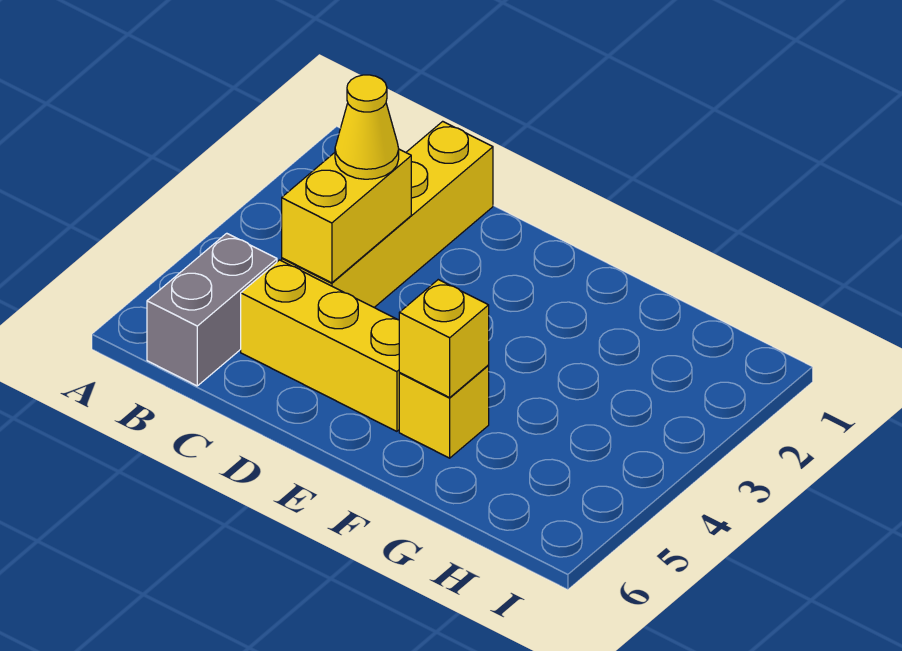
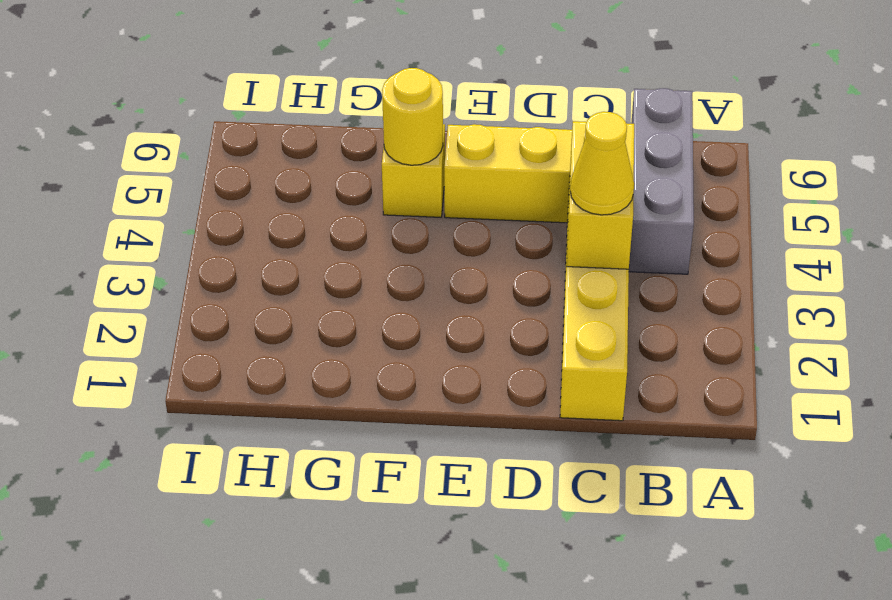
grey 1x2 brick [147,233,277,386] -> grey 1x3 brick [629,88,694,274]
yellow 1x1 brick [399,280,489,398] -> yellow 1x1 round brick [382,68,443,165]

